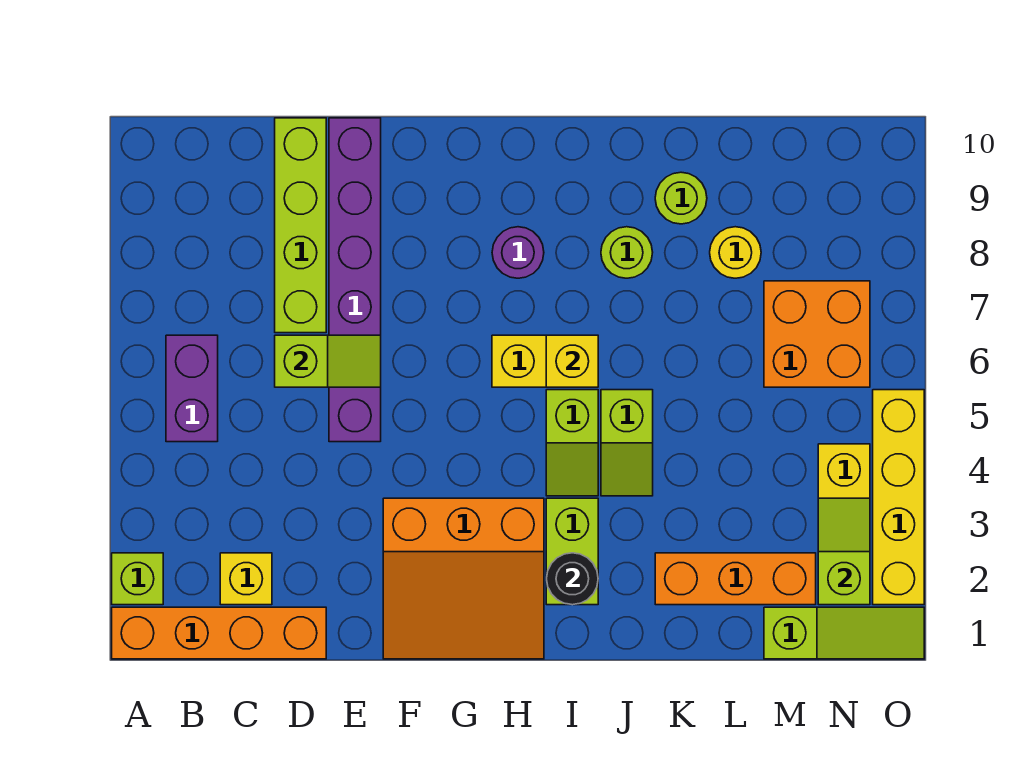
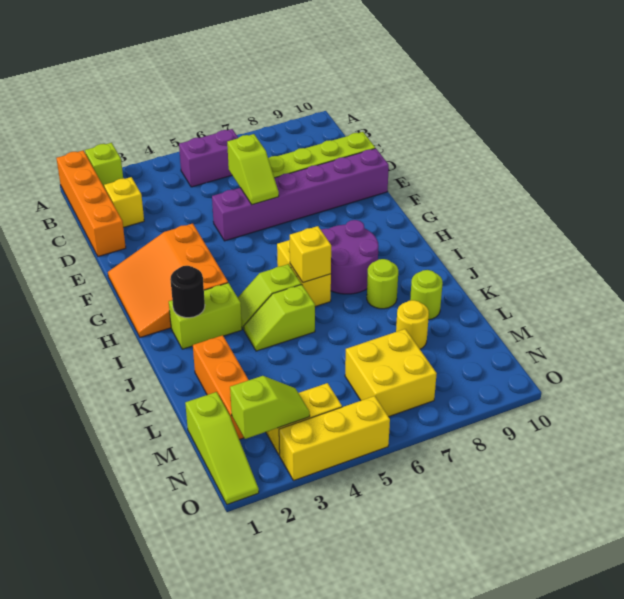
purple 1x1 round brick [492,227,544,278] -> purple 2x2 round brick [321,220,378,294]
orange 2x2 brick [764,281,870,387] -> yellow 2x2 brick [345,329,437,417]
yellow 1x4 brick [873,390,924,605] -> yellow 1x3 brick [279,396,390,481]

